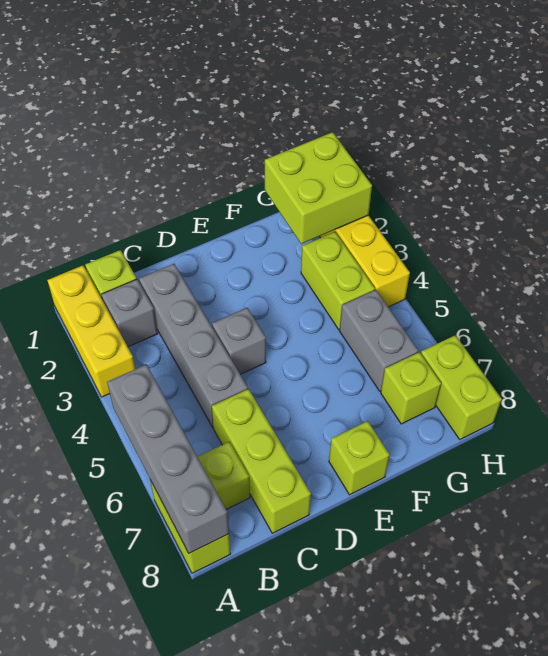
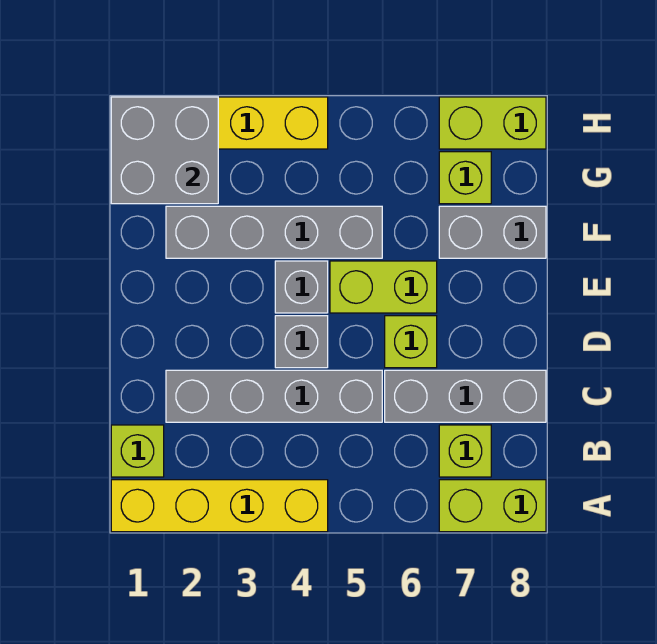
yellow 1x3 brick [47,265,135,397] -> yellow 1x4 brick [111,480,328,532]
grey 1x4 brick [107,364,229,553] -> grey 1x4 brick moved to [166,206,382,258]
grey 1x1 brick [101,279,158,347] -> grey 1x1 brick moved to [275,261,328,313]
lime 1x3 brick [212,389,311,533] -> grey 1x3 brick [385,370,546,422]
lime 1x1 brick [329,421,389,495] -> lime 1x1 brick moved to [385,316,437,368]
lime 2x2 brick [265,132,372,244] -> grey 2x2 brick [111,97,218,204]
lime 1x2 brick [301,232,375,329] -> lime 1x2 brick moved to [330,261,437,313]
grey 1x2 brick [340,290,418,391] -> grey 1x2 brick moved to [439,206,546,258]

